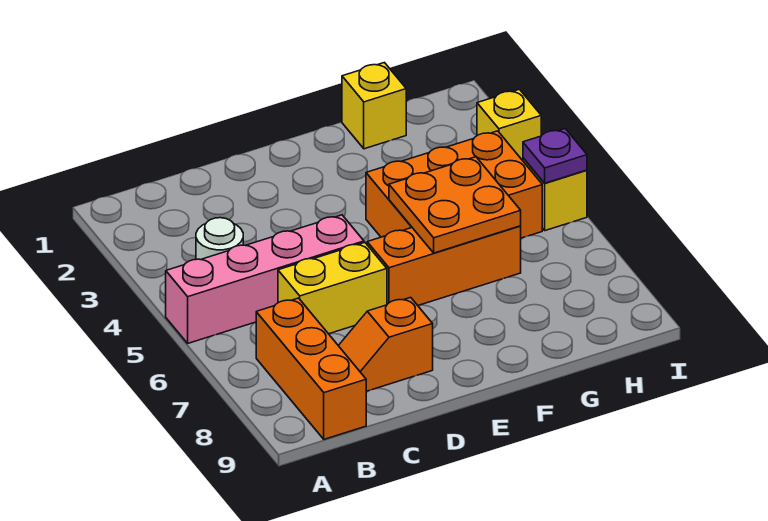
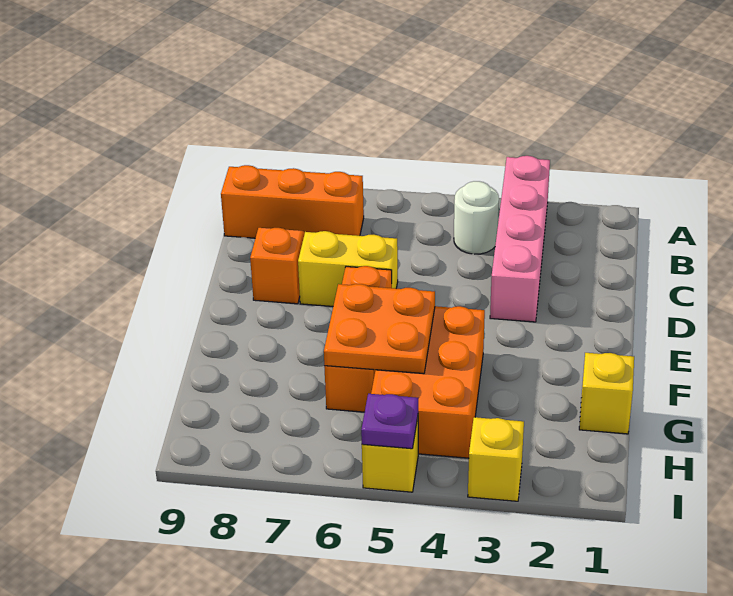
pink 1x4 brick [166,215,364,343] -> pink 1x4 brick moved to [490,156,550,322]
yellow 1x2 brick [278,243,387,334] -> yellow 1x2 brick turned to [298,231,398,306]

